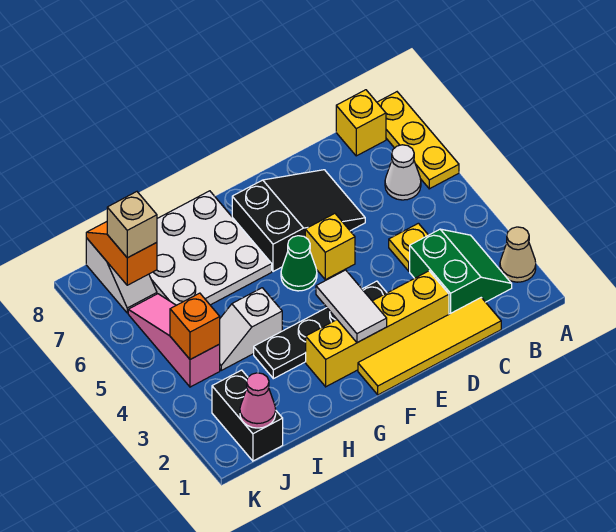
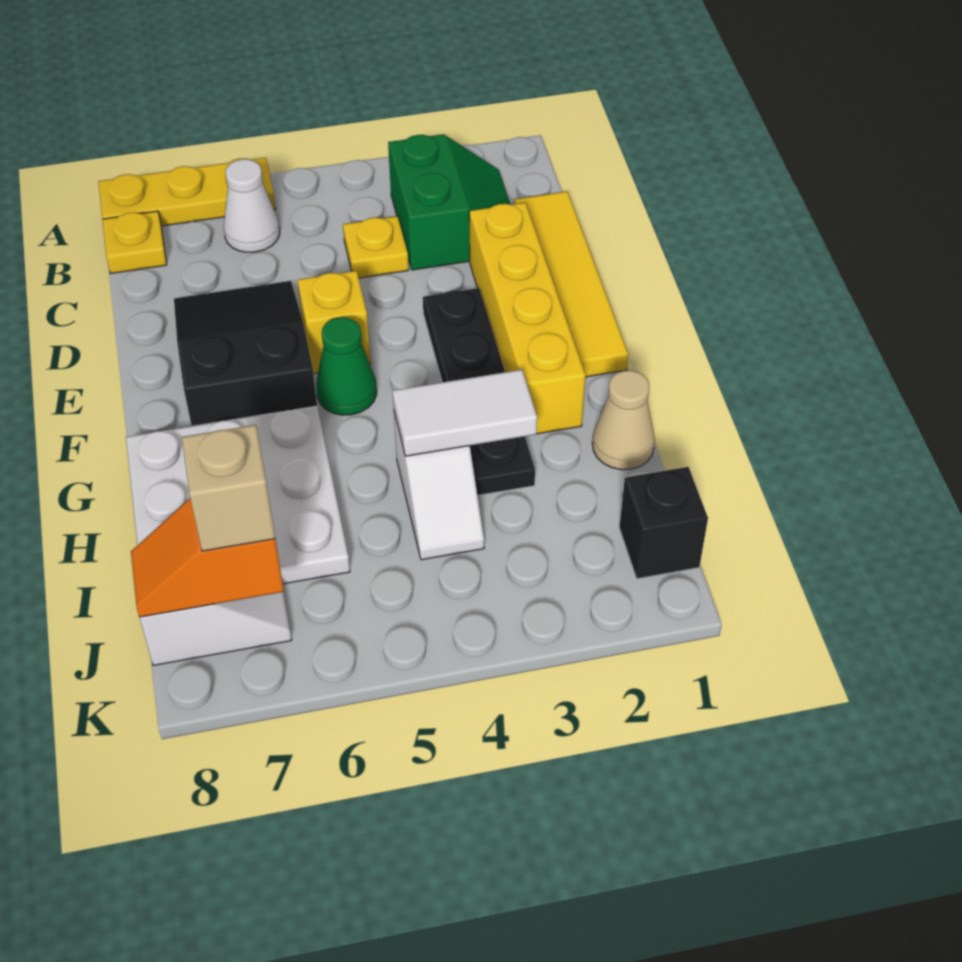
tan 1x1 cone [500,227,536,282] -> tan 1x1 cone moved to [592,370,655,470]
green 2x2 slope [410,229,512,314] -> green 2x2 slope turned to [388,134,511,270]
yellow 1x1 brick [336,90,386,156] -> yellow 1x1 plate [102,211,167,273]
white 1x2 tile [316,270,387,343] -> white 1x2 tile moved to [392,370,537,456]
black 1x2 brick [212,370,283,461] -> black 1x1 brick [619,467,708,579]
pink 1x1 cone [240,373,276,428] -> none
pink 1x3 slope [128,294,220,387] -> none
orange 1x1 brick [170,293,220,359] -> none

